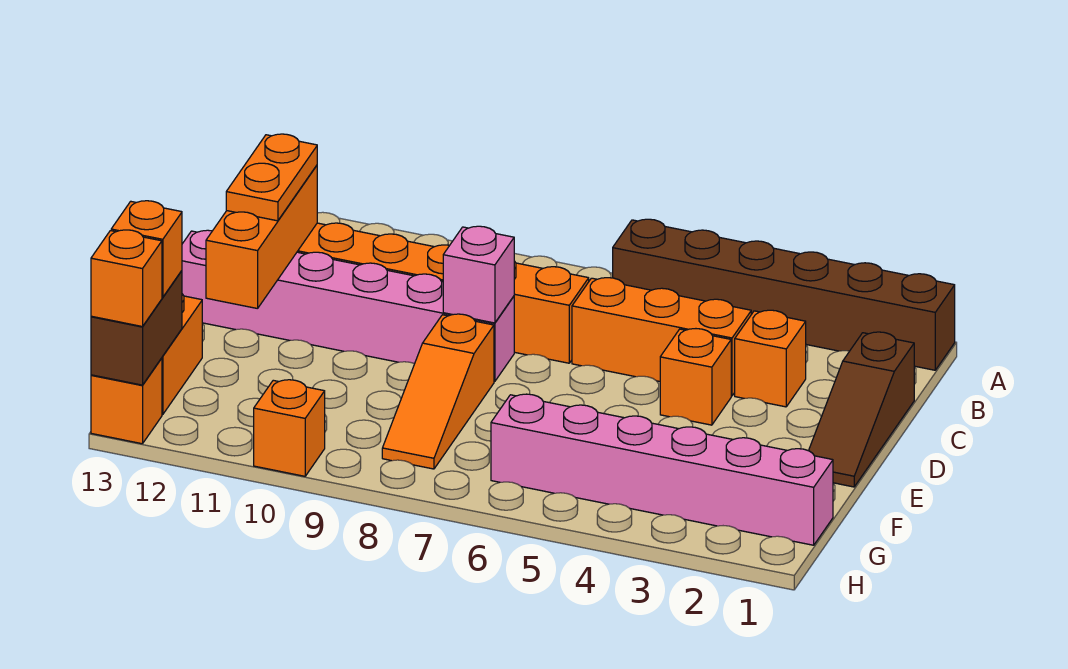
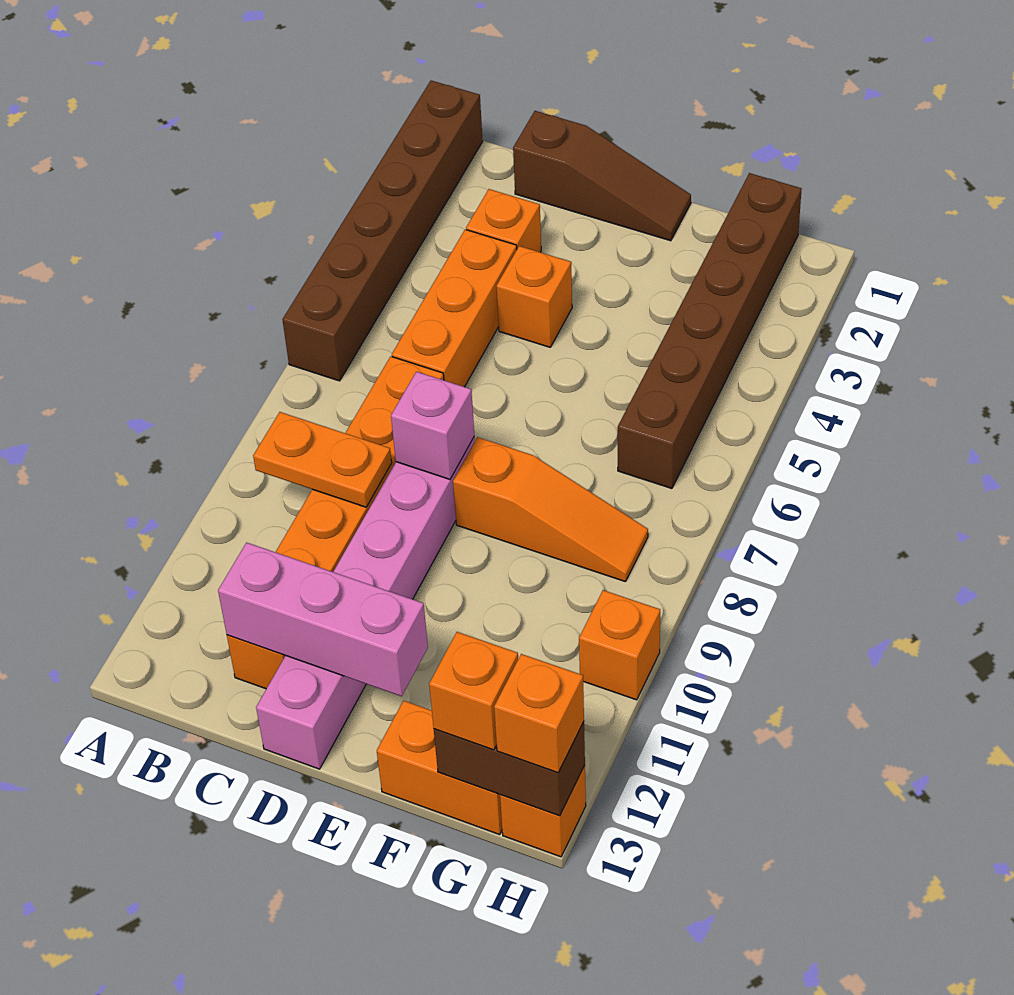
orange 1x3 brick [206,165,317,309] -> pink 1x3 brick [218,543,428,696]
orange 1x2 plate [226,134,317,221] -> orange 1x2 plate moved to [253,412,392,507]
pink 1x6 brick [491,394,833,545] -> brown 1x6 brick [618,173,802,489]

